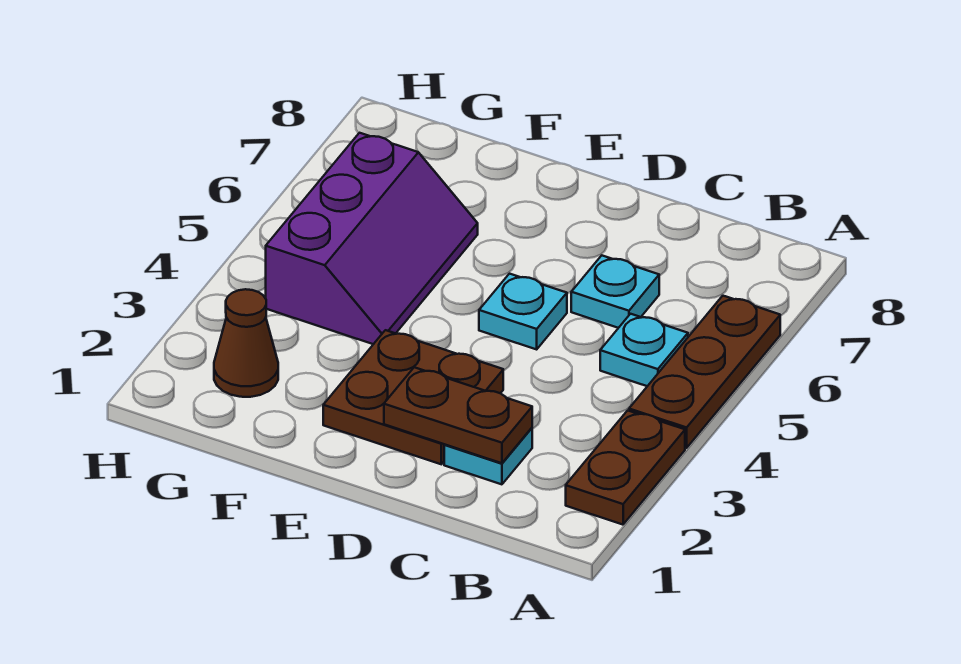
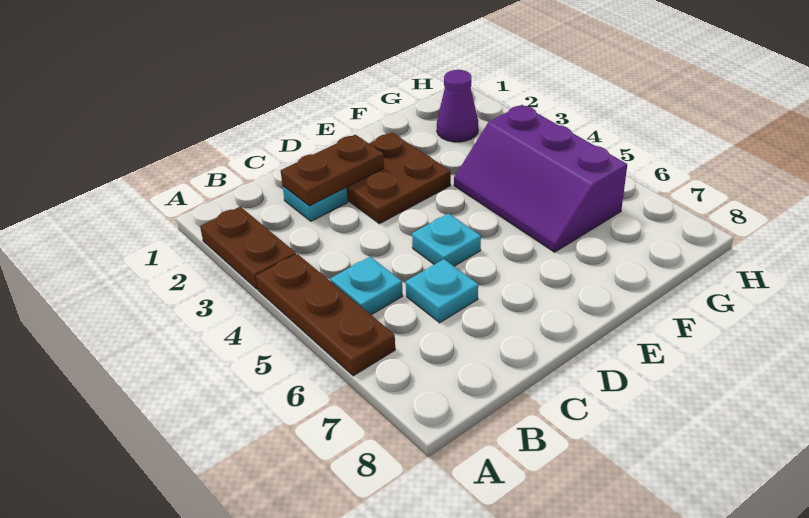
brown 1x1 cone [214,289,278,397] -> purple 1x1 cone [437,70,478,142]

